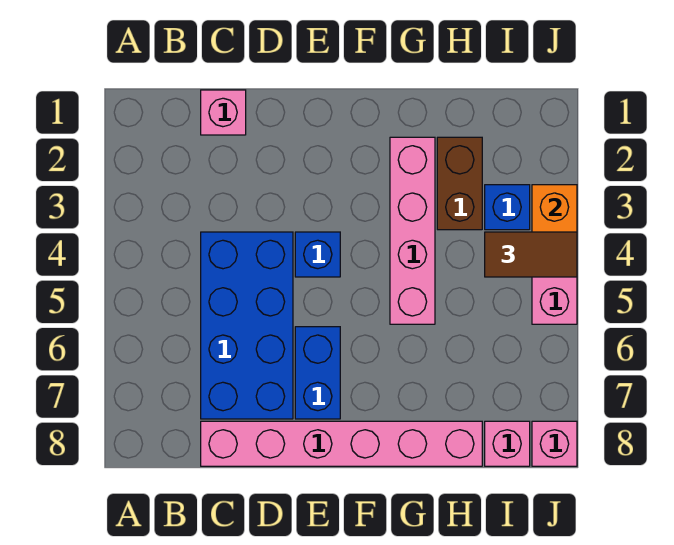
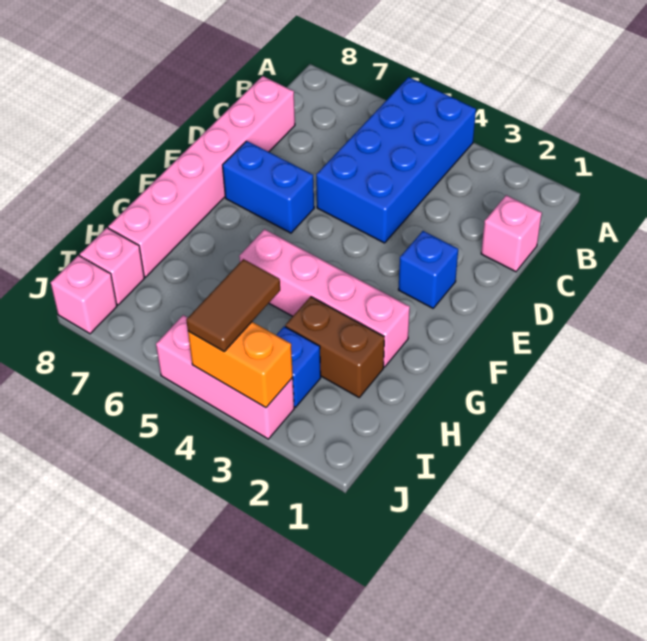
blue 2x4 brick [201,232,293,419] -> blue 2x4 brick turned to [316,77,476,243]
blue 1x1 brick [295,232,340,277] -> blue 1x1 brick moved to [398,231,458,308]

